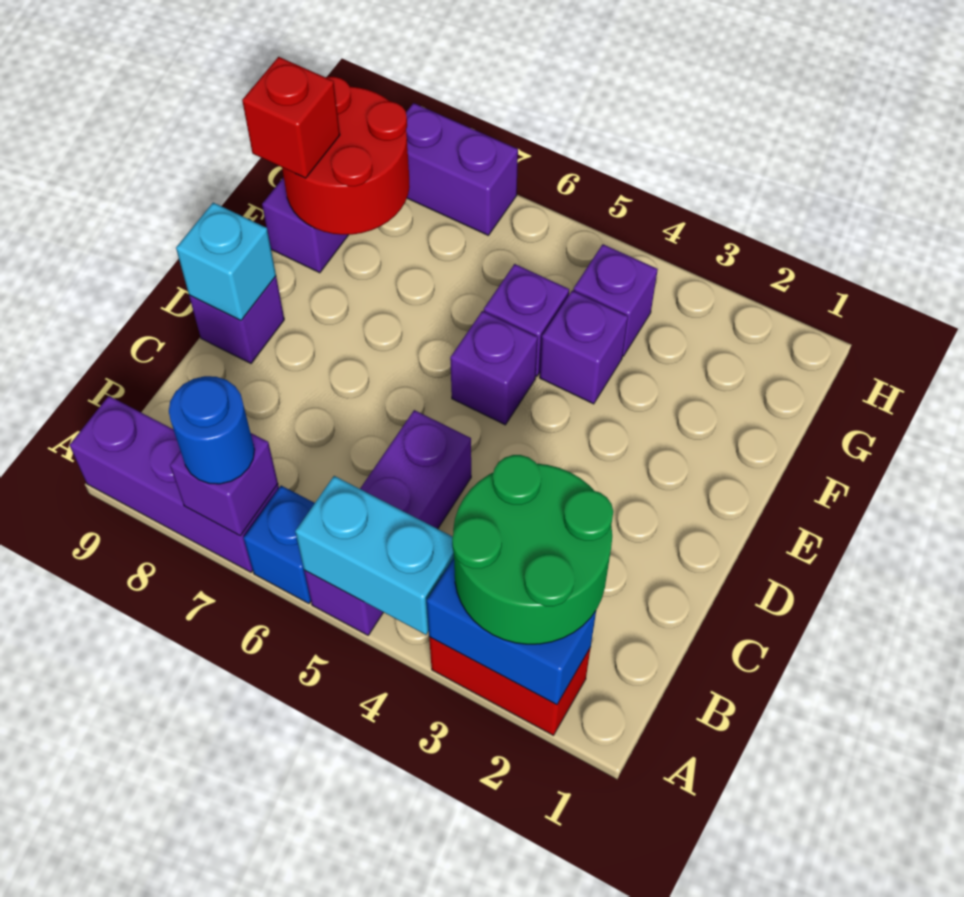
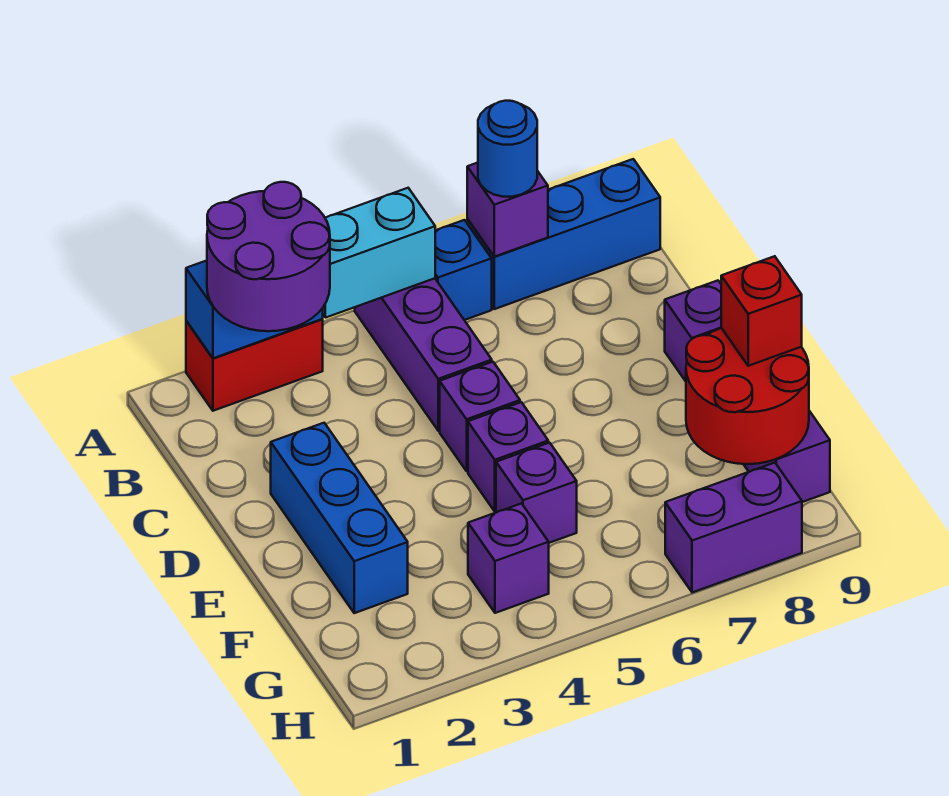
green 2x2 round brick [452,455,613,644] -> purple 2x2 round brick [207,182,330,331]
purple 1x3 brick [70,396,279,572] -> blue 1x3 brick [467,159,660,309]
none -> blue 1x3 brick [271,423,408,613]
cyan 1x1 brick [176,203,276,321] -> none
purple 1x1 brick [540,291,628,404] -> purple 1x1 brick moved to [440,362,520,471]

